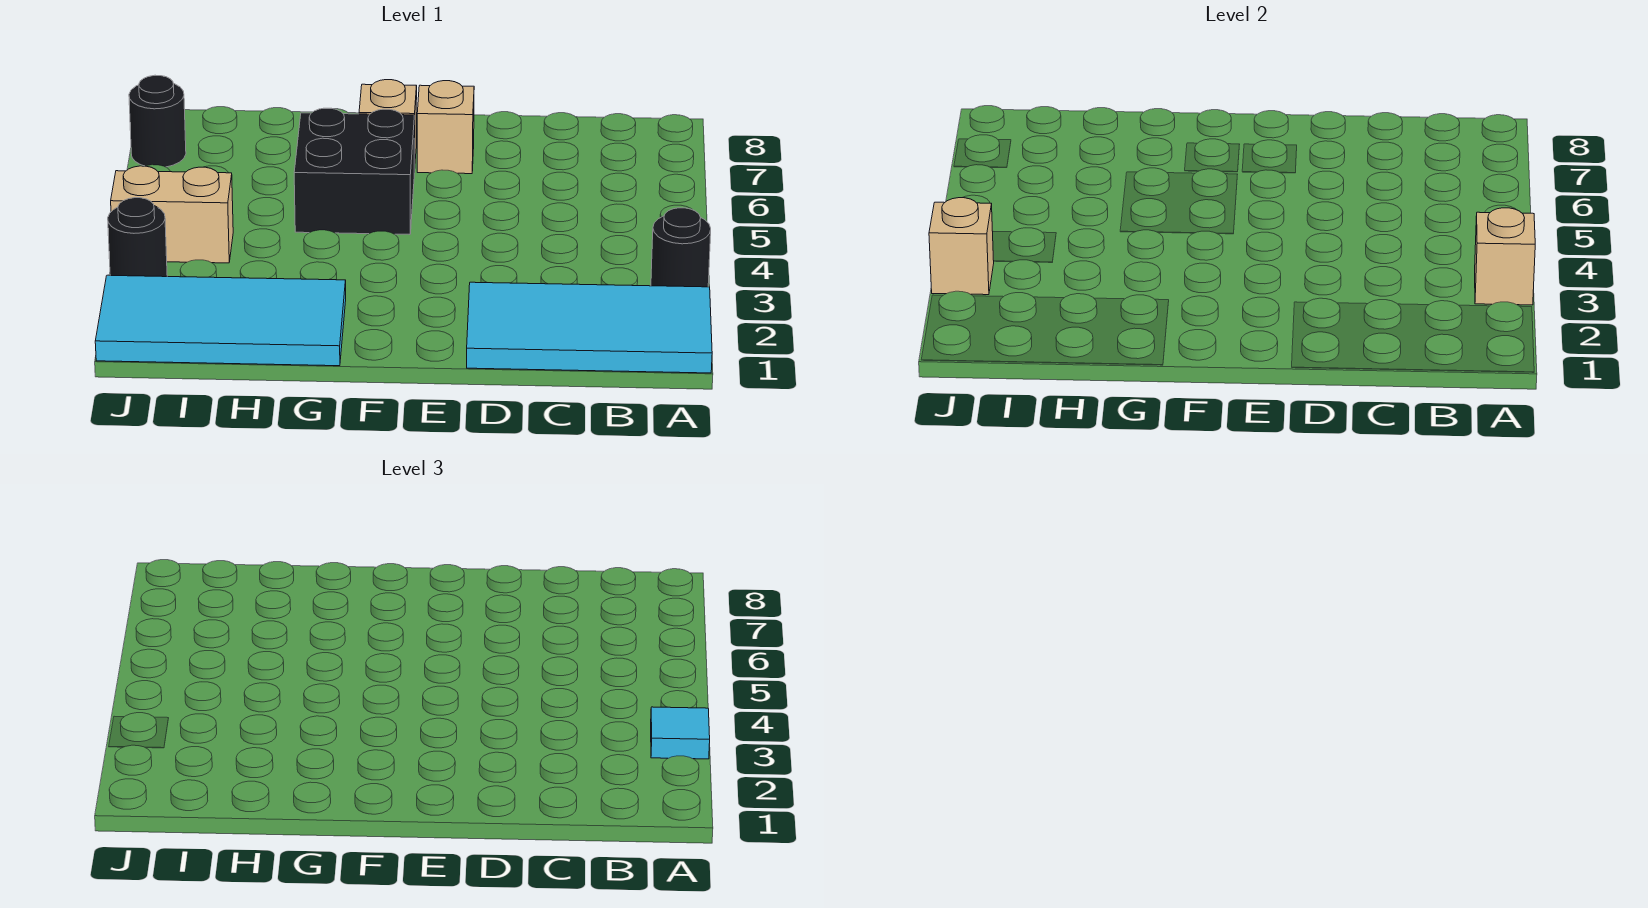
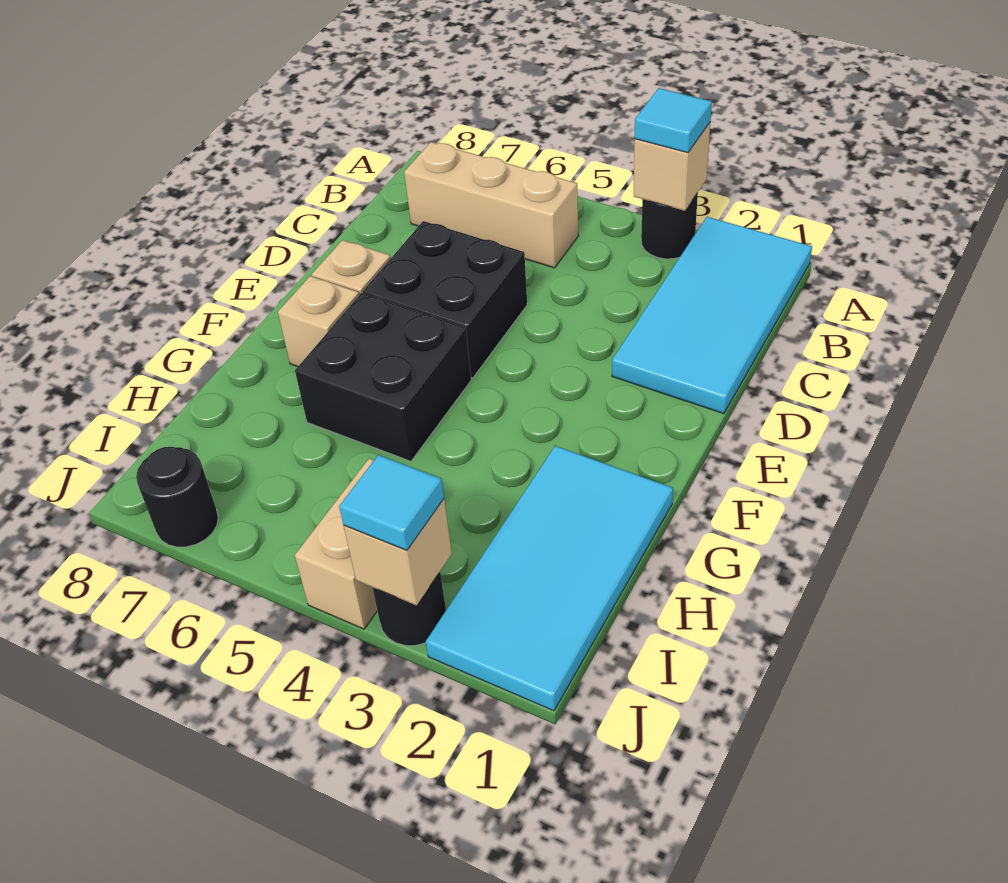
none -> tan 1x3 brick [404,142,578,268]
none -> black 2x2 brick [363,221,527,378]
none -> cyan 1x1 tile [339,455,444,550]

